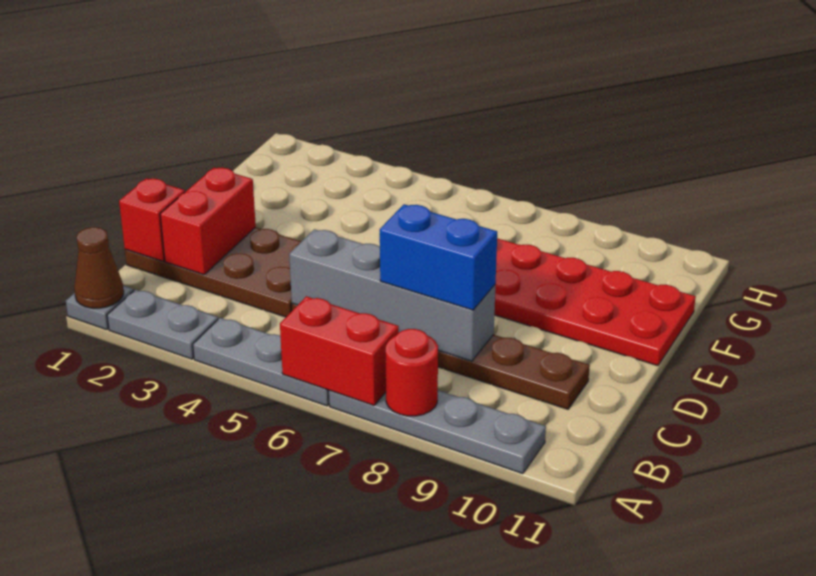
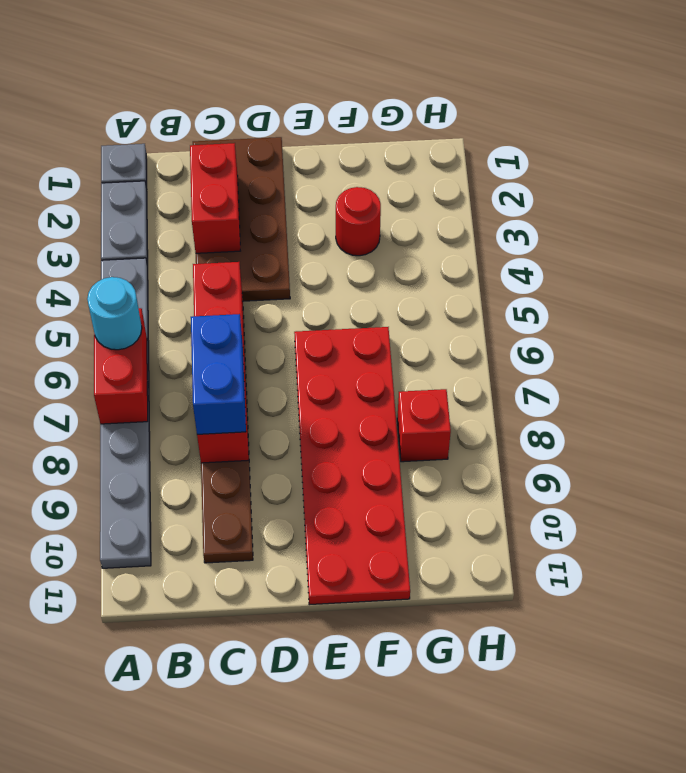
brown 1x1 cone [74,227,124,308] -> none
none -> cyan 1x1 round brick [87,277,142,350]
red 1x1 round brick [386,329,438,416] -> red 1x1 round brick moved to [336,187,381,256]
red 1x1 brick [119,178,185,261] -> red 1x1 brick moved to [397,389,451,462]
red 1x2 brick [160,168,256,275] -> red 1x2 brick turned to [190,143,240,253]
grey 1x4 brick [289,229,495,361] -> red 1x4 brick [193,262,249,463]

